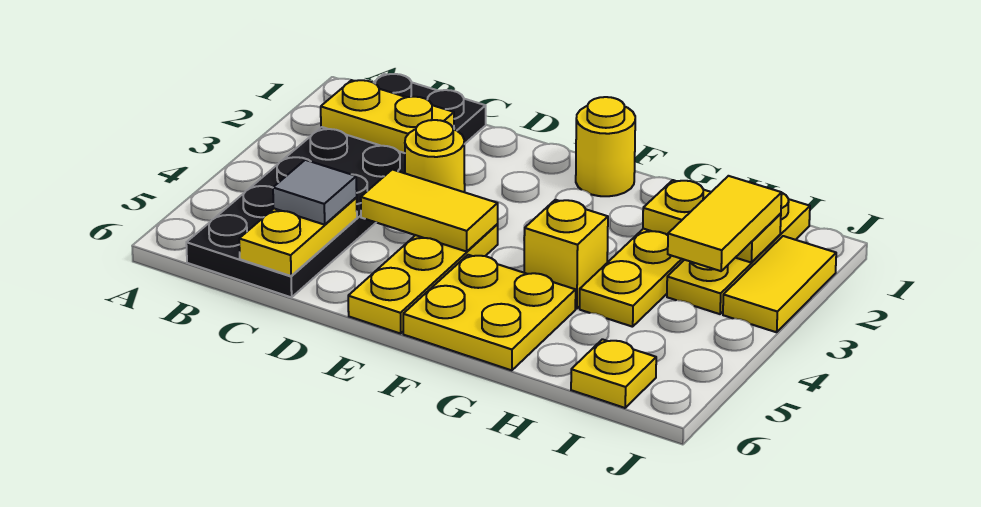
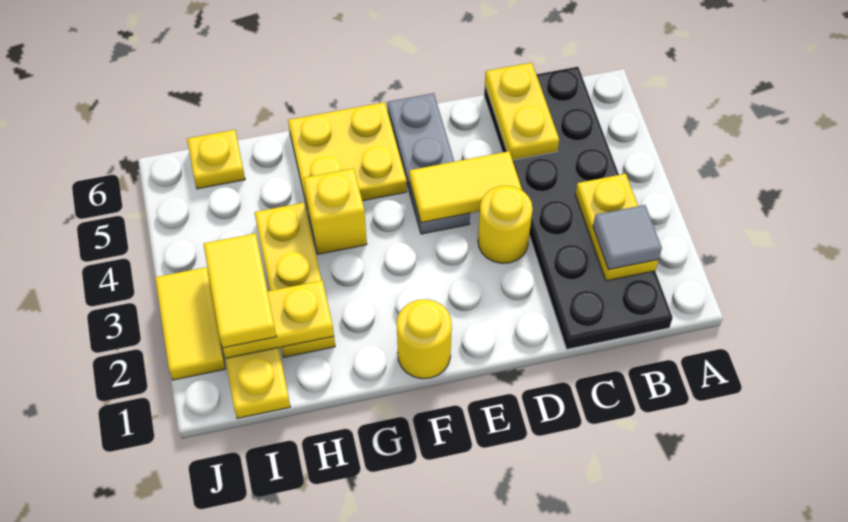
yellow 1x2 plate [321,80,454,153] -> yellow 1x2 plate turned to [575,174,658,281]
grey 1x1 tile [273,160,357,225] -> grey 1x1 tile moved to [593,205,662,270]
yellow 1x3 plate [348,224,498,334] -> grey 1x3 plate [387,93,470,234]

